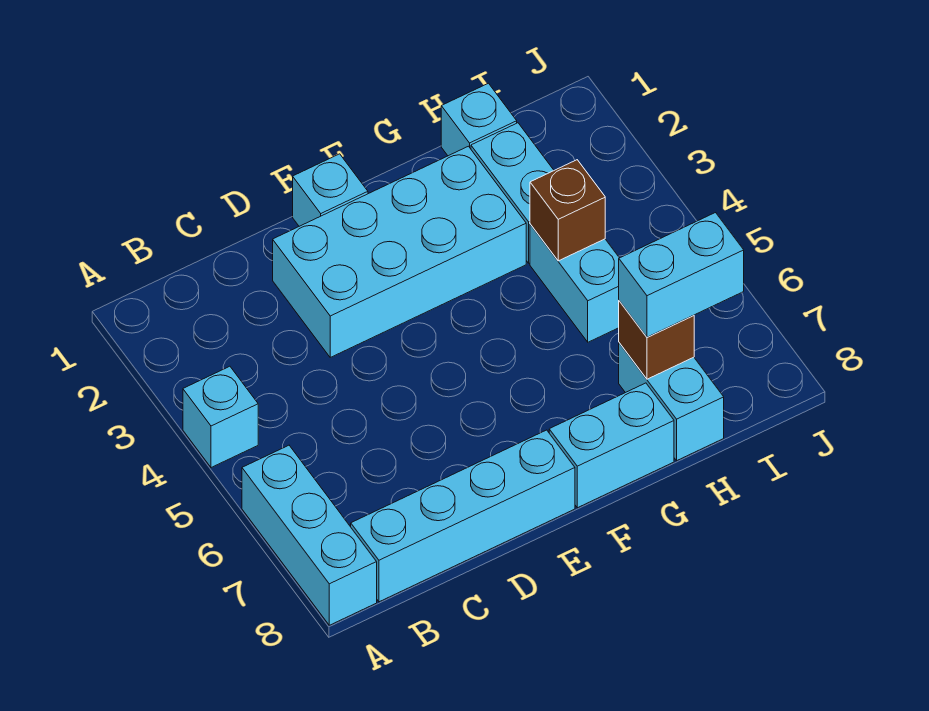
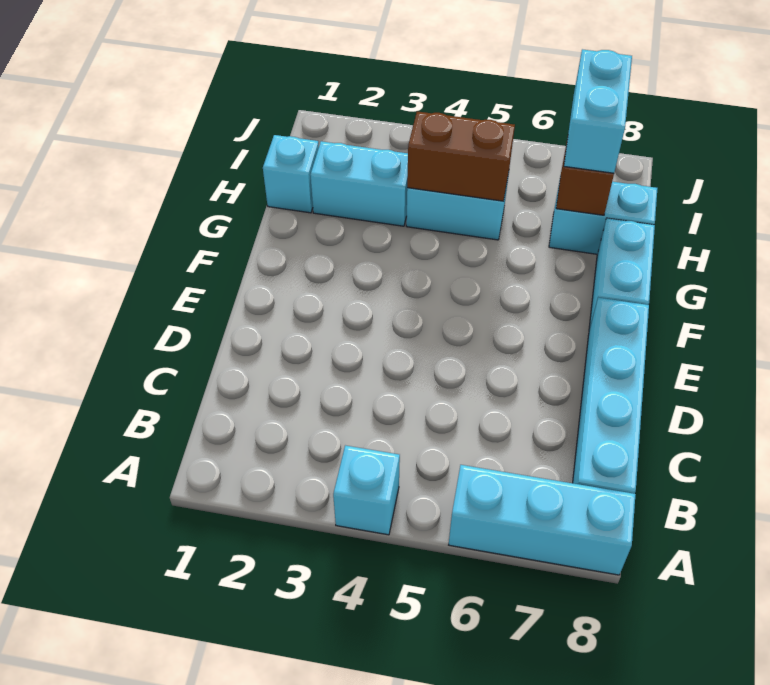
cyan 2x4 brick [273,146,526,357] -> none
cyan 1x1 brick [293,154,368,226] -> none
brown 1x1 brick [530,160,605,261] -> brown 1x2 brick [407,111,515,201]

